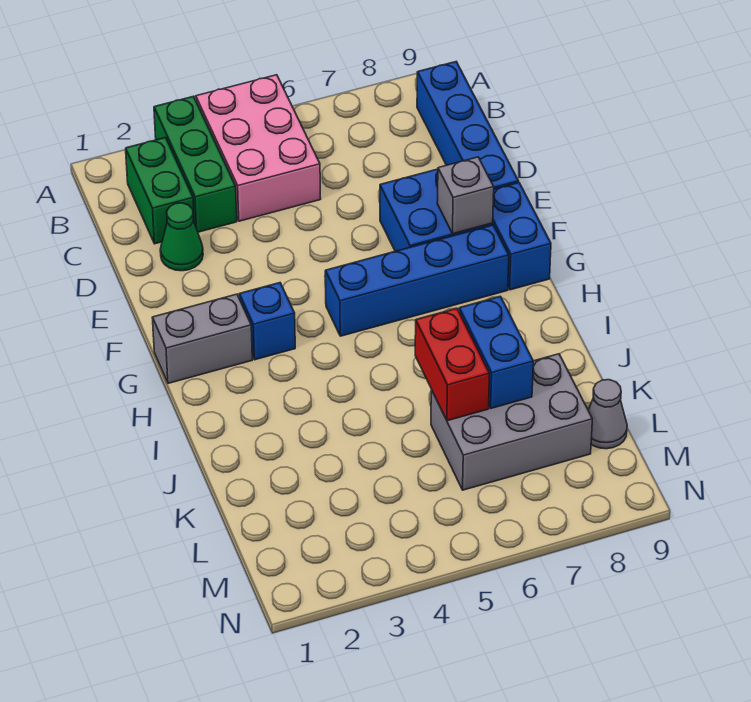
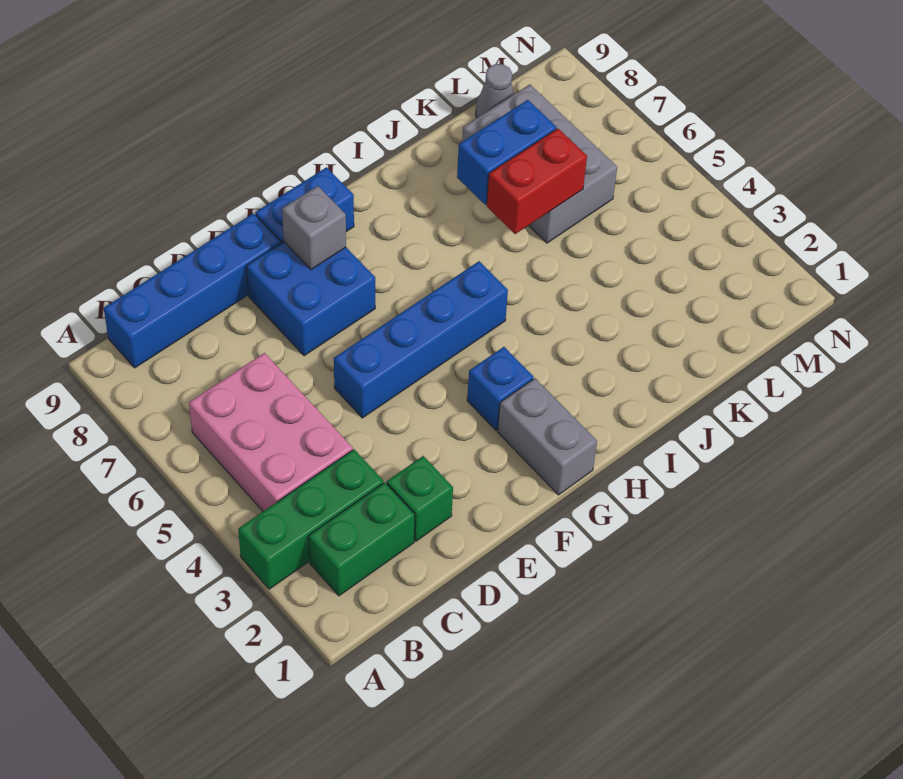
pink 2x3 brick [196,75,321,221] -> pink 2x3 brick turned to [189,353,353,511]
green 1x1 cone [160,203,203,271] -> green 1x1 brick [387,456,453,541]
blue 1x4 brick [325,225,509,336] -> blue 1x4 brick turned to [334,261,508,418]

